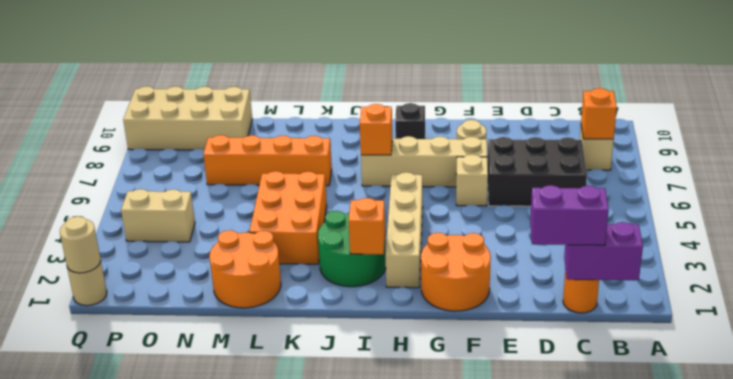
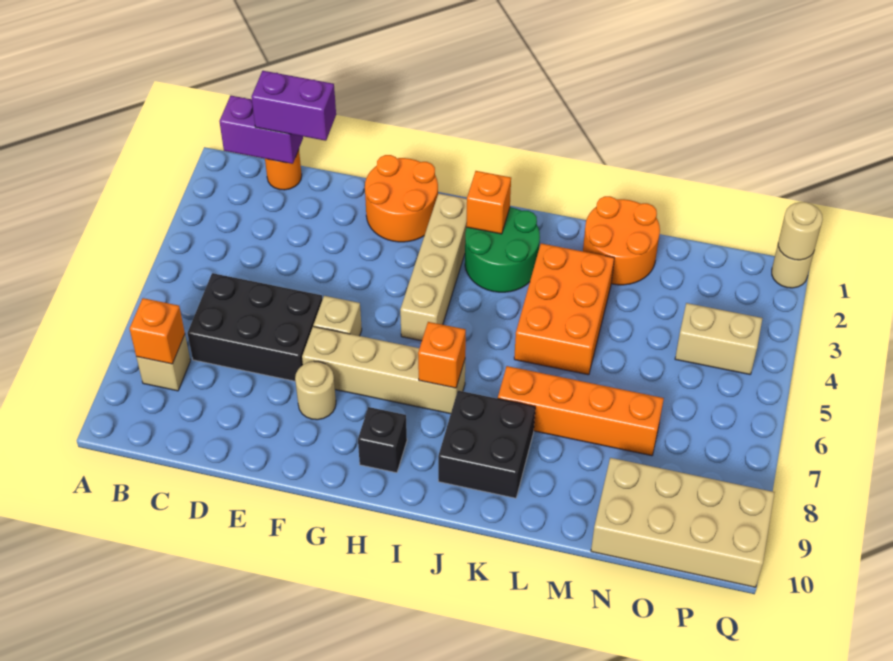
none -> black 2x2 brick [438,391,535,498]

